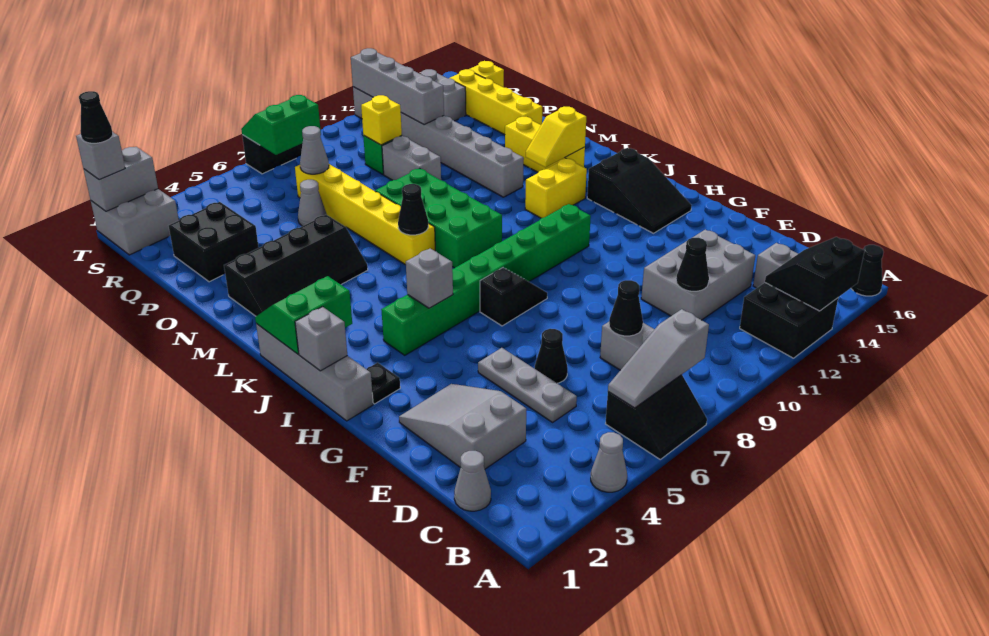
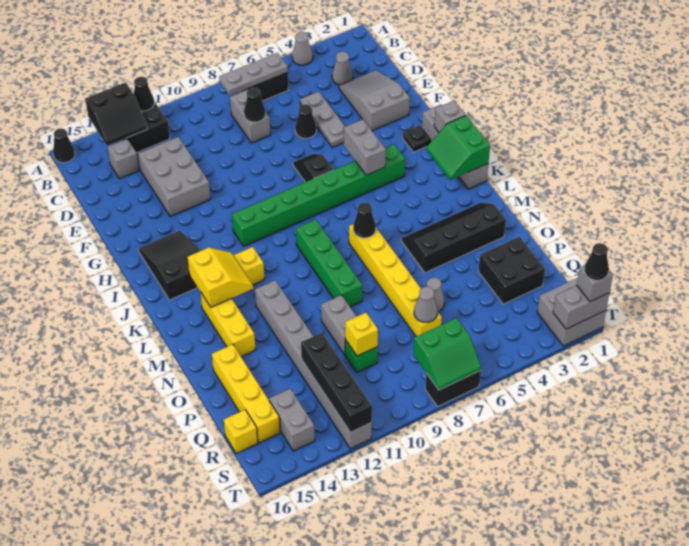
grey 1x3 slope [608,309,709,408] -> grey 1x3 plate [219,53,288,96]
grey 1x1 cone [454,451,491,511] -> grey 1x1 cone moved to [332,52,353,85]
grey 2x3 slope [399,384,526,469] -> grey 2x3 slope turned to [339,70,410,131]
grey 2x3 brick [641,229,755,320] -> grey 2x3 brick turned to [138,137,210,217]
black 1x1 cone [676,238,709,291] -> black 1x1 cone moved to [134,77,154,111]
black 1x2 slope [480,268,547,326] -> black 1x2 slope turned to [293,154,333,182]
grey 1x1 brick [406,248,453,308] -> grey 1x2 brick [344,119,386,175]
green 2x2 slope [255,276,352,354] -> green 2x2 slope turned to [427,116,490,180]
green 2x4 brick [375,168,502,268] -> green 1x4 brick [296,219,362,307]
yellow 1x2 slope [526,107,586,167] -> yellow 2x2 slope [188,248,253,307]
grey 1x4 brick [351,48,444,125] -> black 1x4 brick [301,333,372,433]

